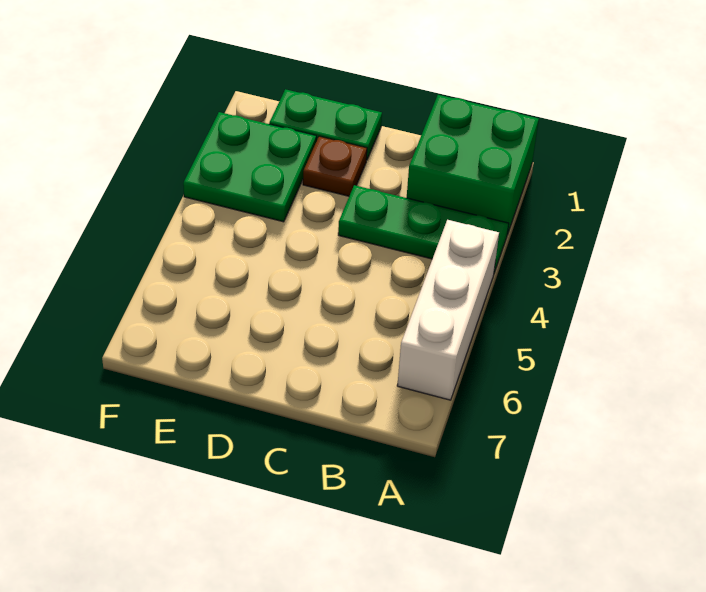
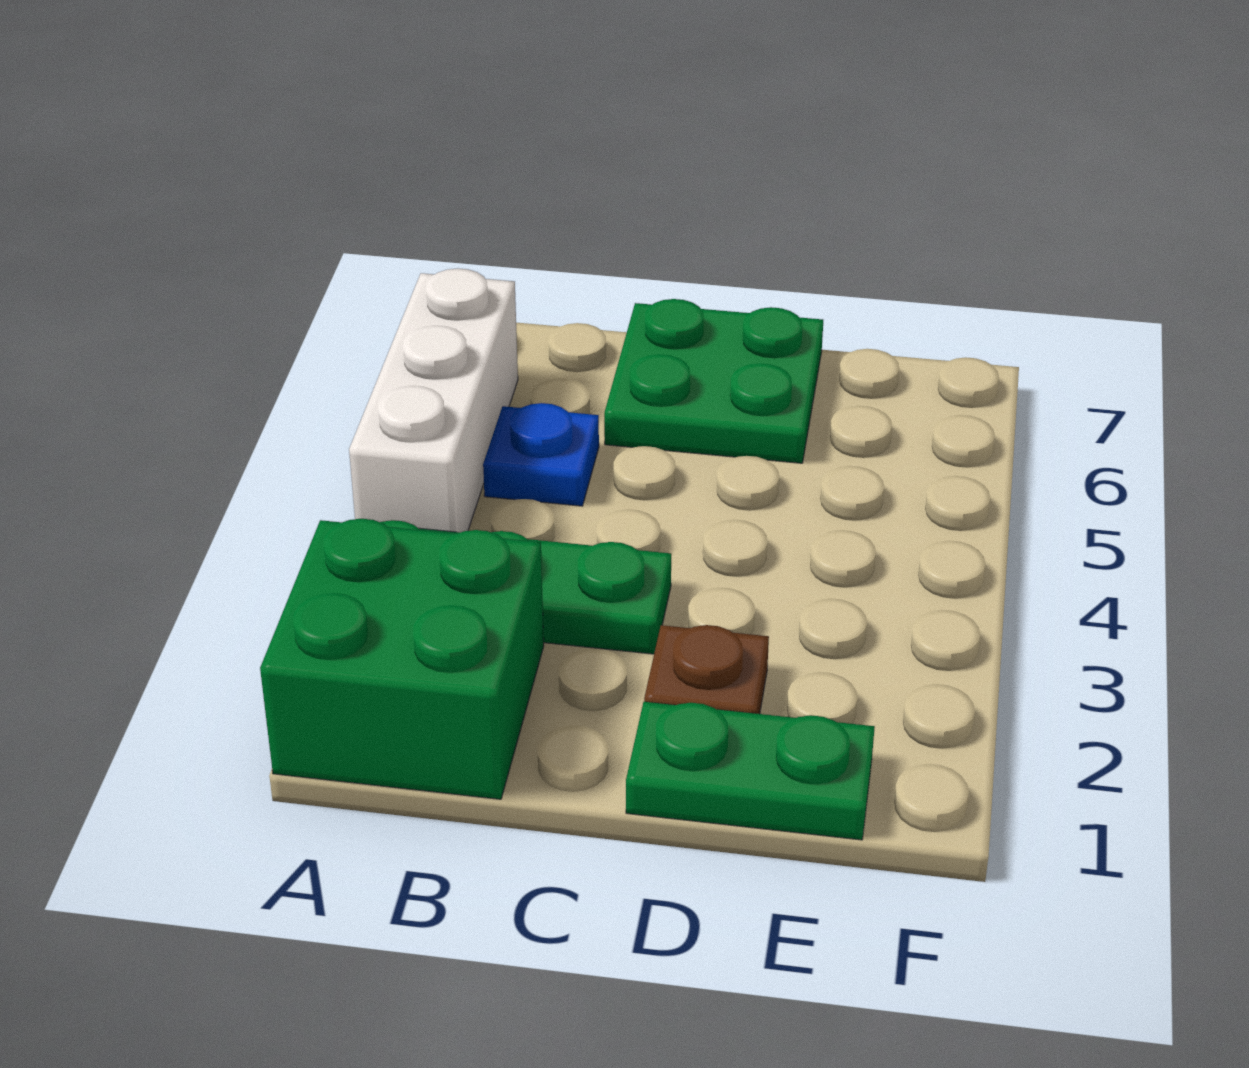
none -> blue 1x1 plate [483,403,599,506]
green 2x2 plate [183,112,316,222] -> green 2x2 plate moved to [604,299,823,463]

